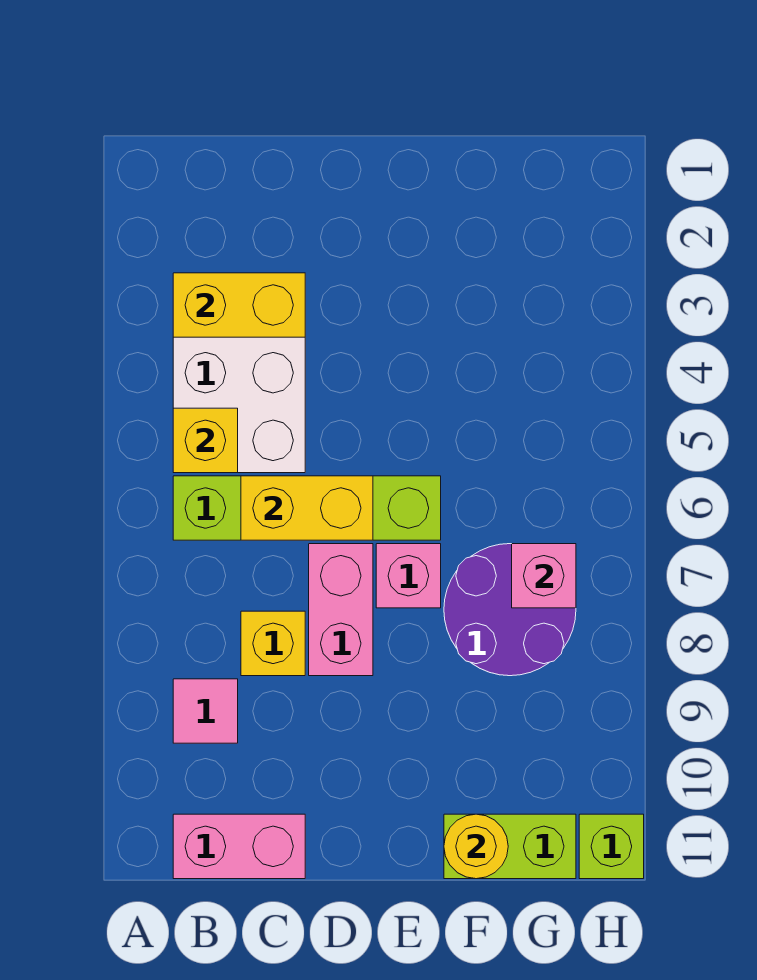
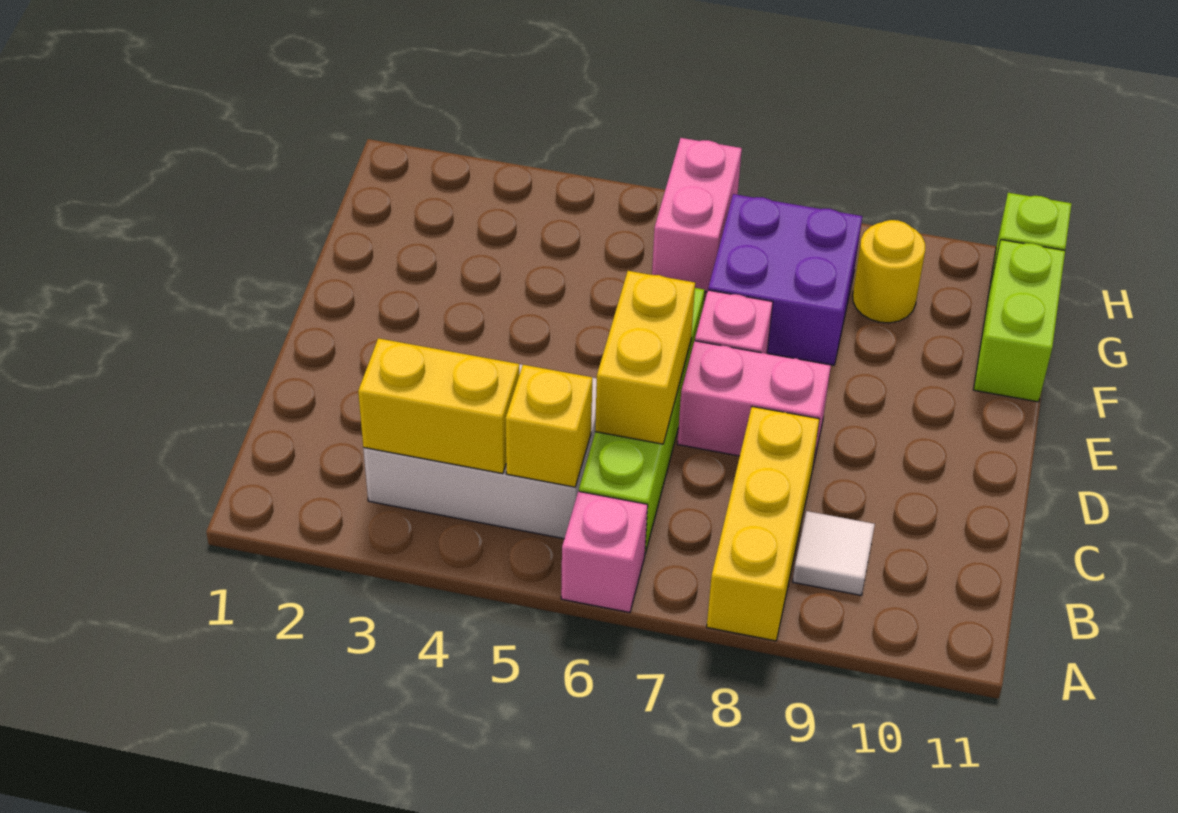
yellow 1x2 brick [173,273,305,337] -> yellow 1x2 brick turned to [358,338,519,474]
pink 1x1 tile [173,679,238,743] -> white 1x1 tile [793,511,875,595]
pink 1x2 brick [173,814,305,879] -> pink 1x2 brick moved to [652,138,742,292]
yellow 1x1 brick [241,611,305,676] -> yellow 1x3 brick [707,407,820,641]
purple 2x2 round brick [444,544,576,676] -> purple 2x2 brick [708,194,862,365]
yellow 1x1 round brick [444,814,508,879] -> yellow 1x1 round brick moved to [853,220,925,323]
pink 1x1 brick [512,544,576,608] -> pink 1x1 brick moved to [561,491,648,612]

